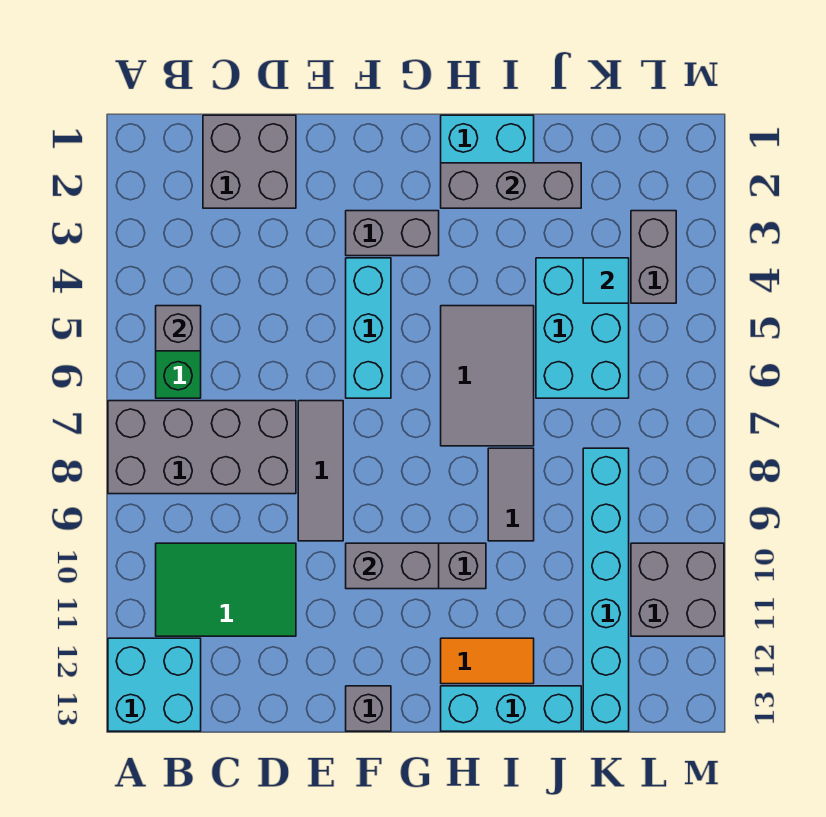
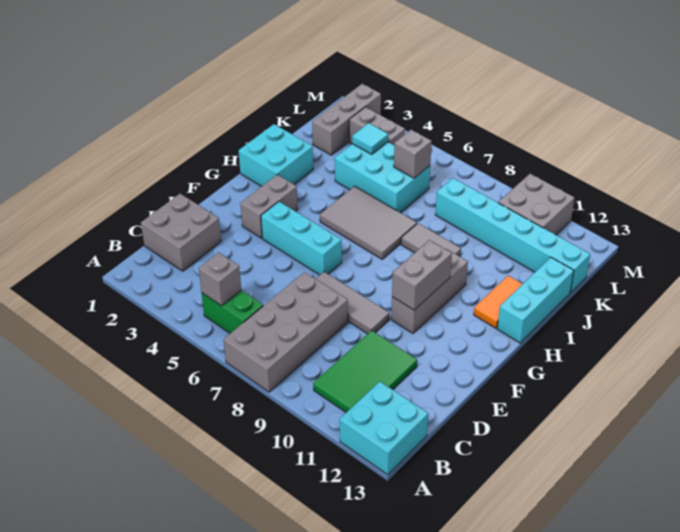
grey 1x1 brick [346,686,391,731] -> grey 1x1 brick moved to [394,130,432,178]
grey 1x3 brick [441,163,581,208] -> grey 1x3 brick moved to [312,84,381,155]

